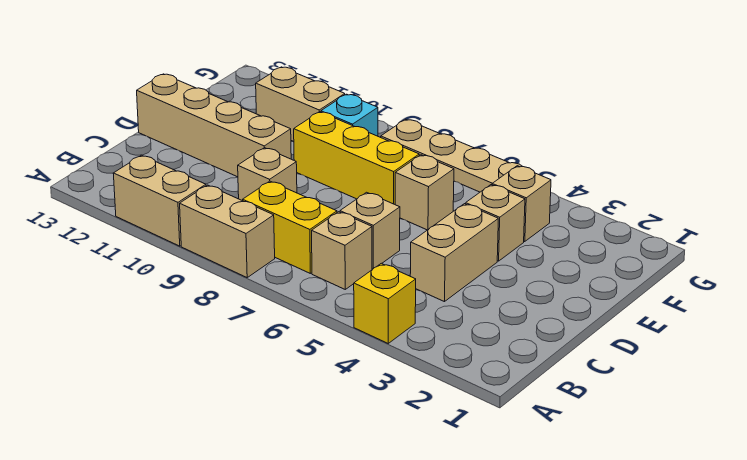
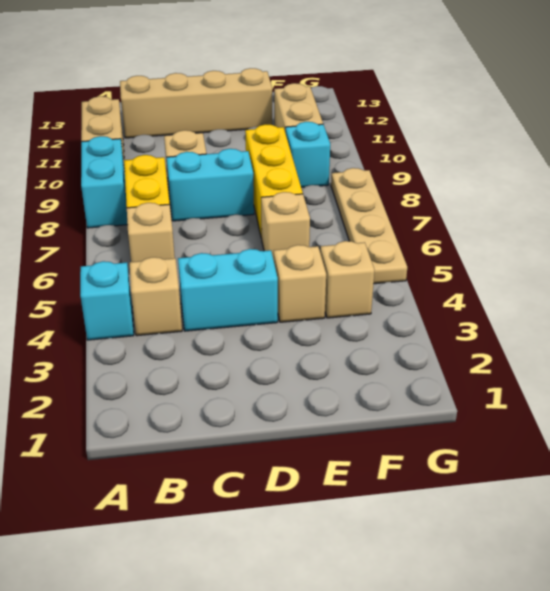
yellow 1x1 brick [354,263,416,343] -> cyan 1x1 brick [80,261,134,340]
tan 1x2 brick [180,185,275,277] -> cyan 1x2 brick [81,136,127,228]
tan 1x2 brick [410,204,498,302] -> cyan 1x2 brick [178,249,278,331]
tan 1x1 brick [340,192,400,269] -> tan 1x1 brick moved to [130,257,182,336]
none -> cyan 1x2 brick [167,149,254,221]
tan 1x4 brick [137,74,291,177] -> tan 1x4 brick turned to [120,68,272,138]

